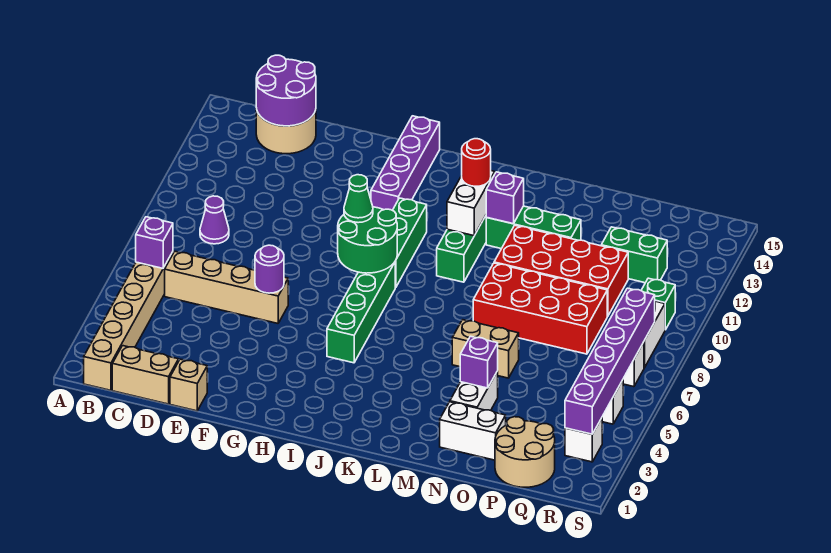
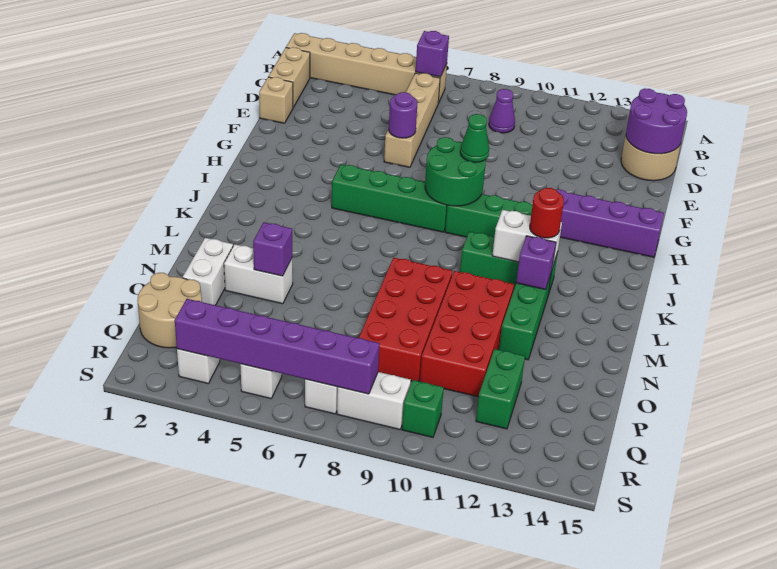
tan 1x2 brick [452,320,519,378] -> none

